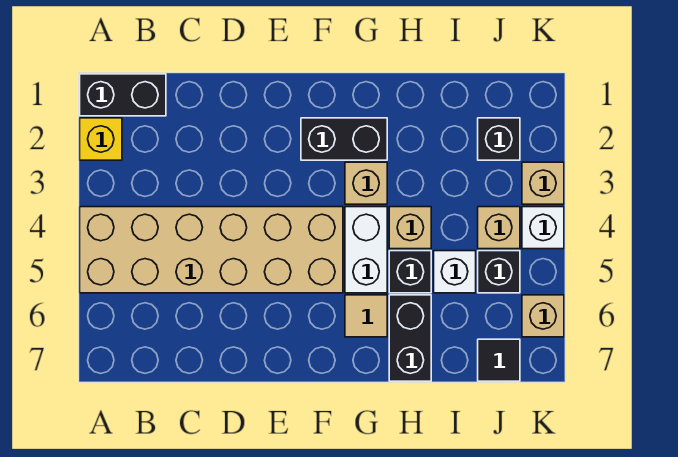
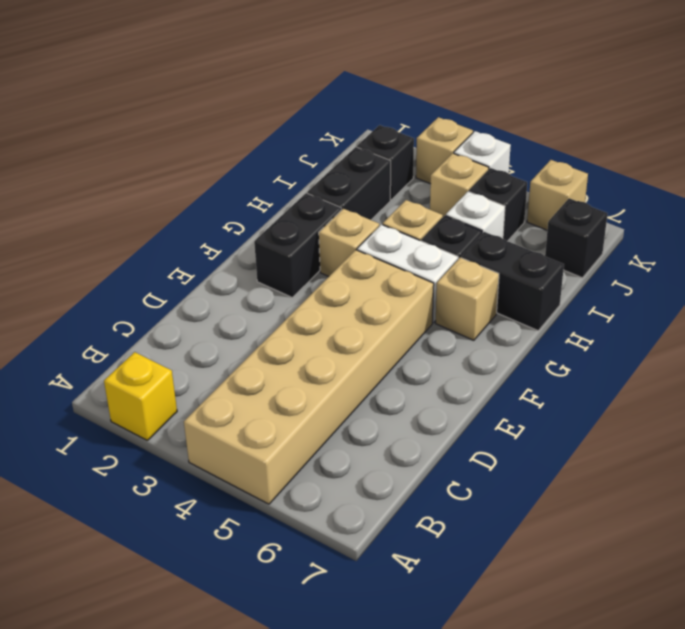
black 1x2 brick [80,74,166,116] -> black 1x2 brick moved to [307,147,391,220]
tan 1x1 tile [345,295,387,337] -> tan 1x1 brick [436,257,499,340]
black 1x1 tile [478,339,520,381] -> black 1x1 brick [545,198,608,278]

